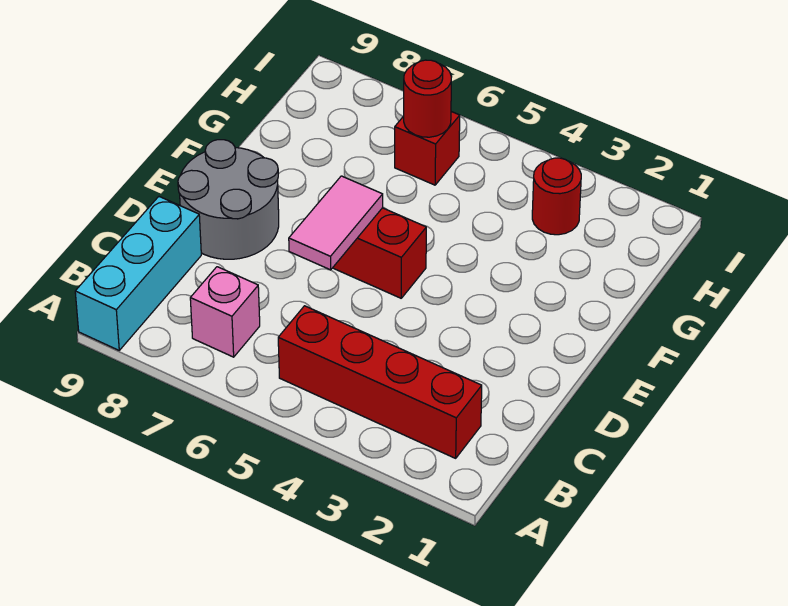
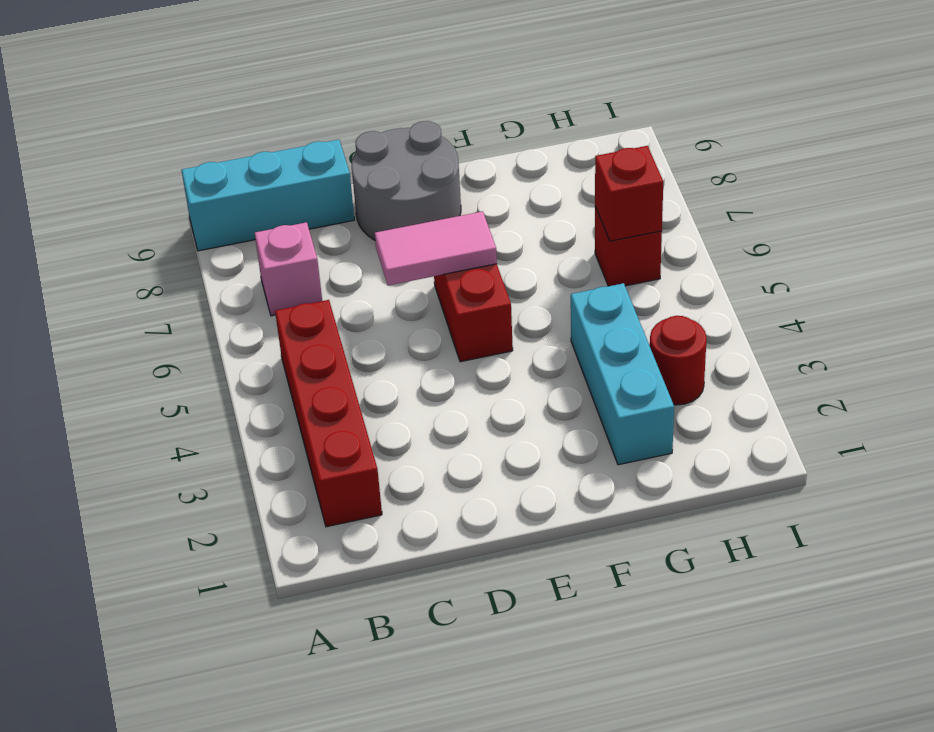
none -> cyan 1x3 brick [571,283,674,465]
red 1x1 round brick [404,60,451,137] -> red 1x1 brick [595,146,663,241]

